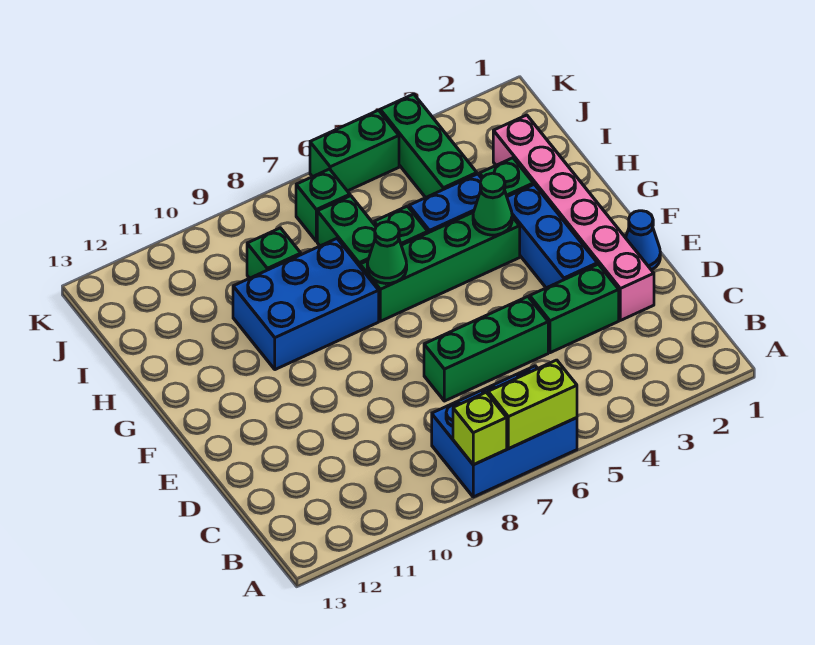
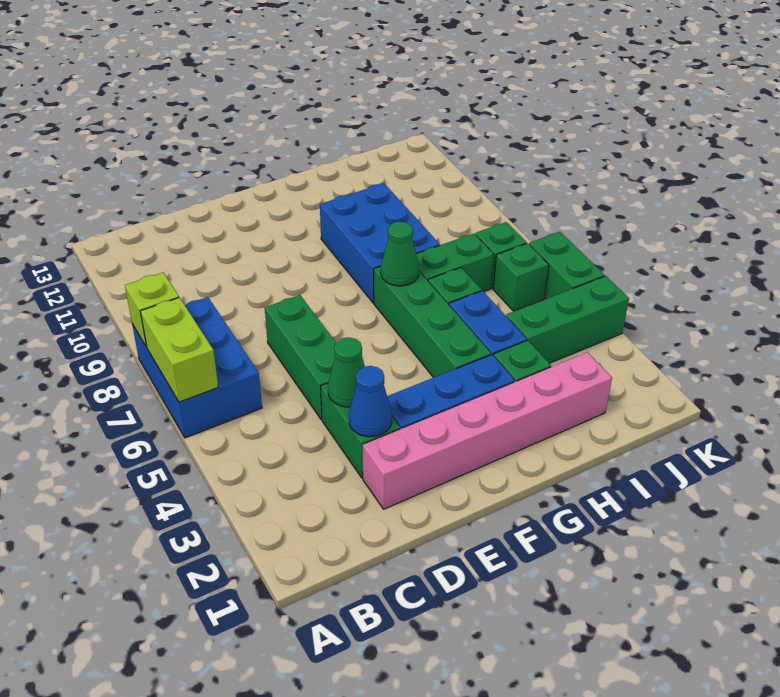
blue 1x1 cone [626,211,660,270] -> blue 1x1 cone moved to [349,366,392,437]
green 1x1 cone [473,173,512,235] -> green 1x1 cone moved to [328,337,365,407]
green 1x1 brick [247,228,301,278] -> green 1x1 brick moved to [493,243,549,311]

